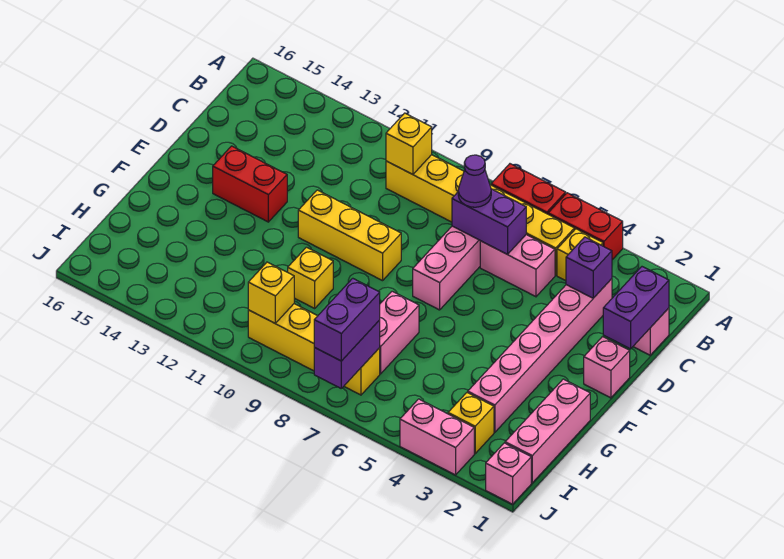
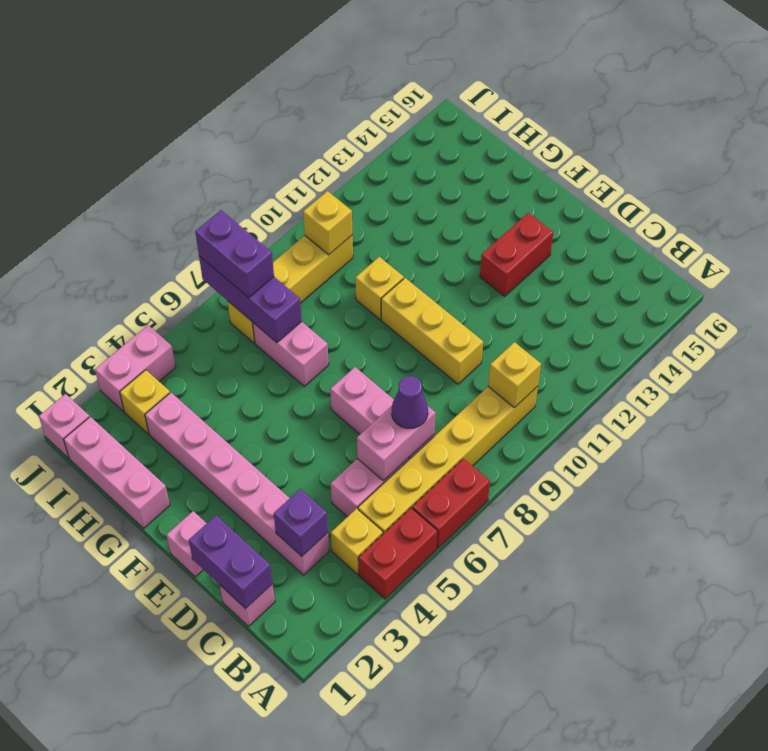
purple 1x2 brick [452,189,526,254] -> pink 1x2 brick [357,406,435,481]
yellow 1x3 brick [298,190,401,281] -> yellow 1x3 brick turned to [381,278,483,384]
purple 1x2 brick [314,320,380,388] -> purple 1x3 brick [199,256,302,343]

